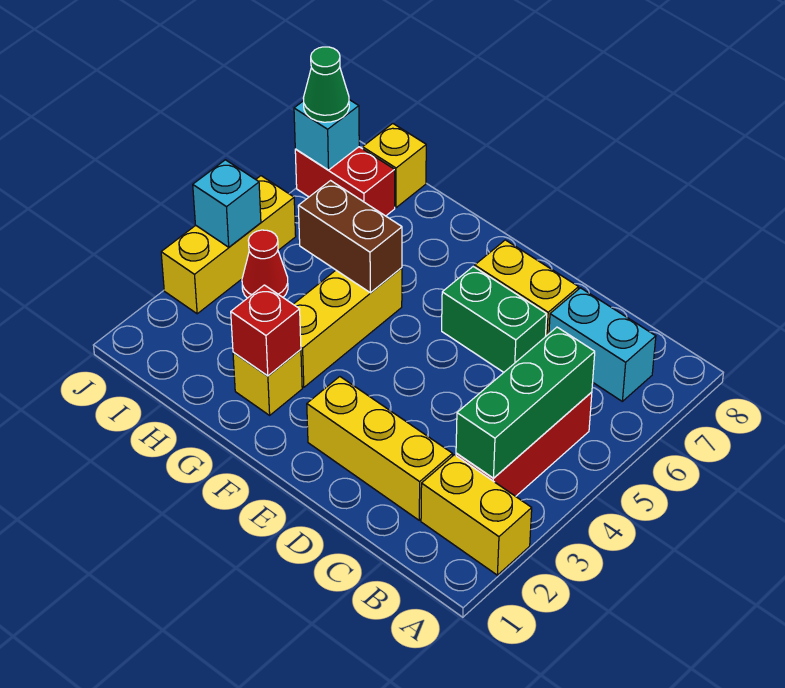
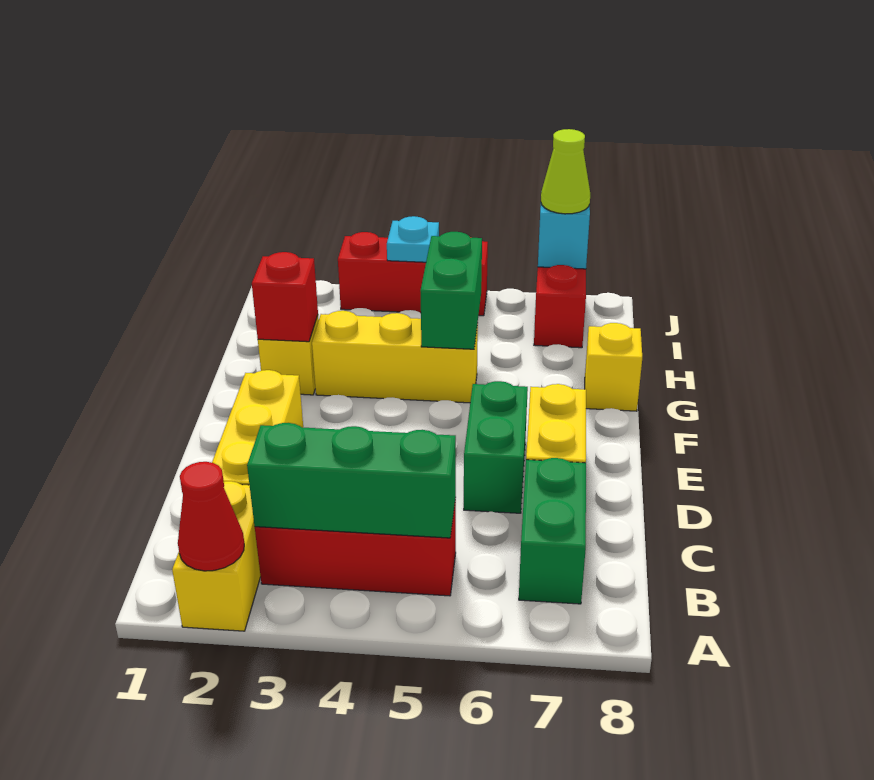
cyan 1x2 brick [549,288,656,401] -> green 1x2 brick [519,458,586,604]
brown 1x2 brick [298,181,402,293] -> green 1x2 brick [420,232,482,349]
red 1x1 cone [242,230,288,298] -> red 1x1 cone moved to [178,462,244,571]
yellow 1x1 brick [363,124,426,208] -> yellow 1x1 brick moved to [585,323,642,411]
yellow 1x3 brick [161,176,296,314] -> red 1x3 brick [338,232,488,316]
cyan 1x1 brick [193,160,261,247] -> cyan 1x1 plate [387,216,439,262]
green 1x1 cone [303,47,349,122] -> lime 1x1 cone [541,129,590,214]

